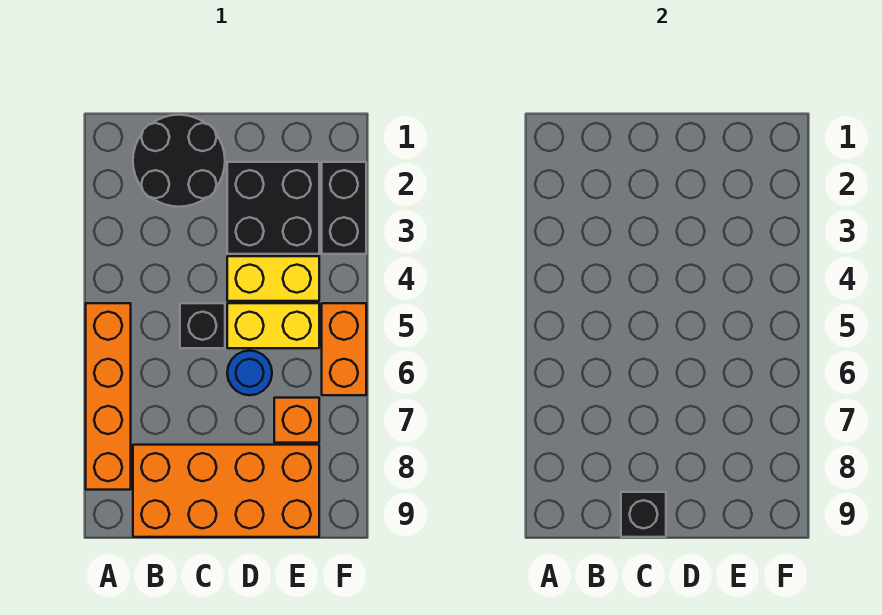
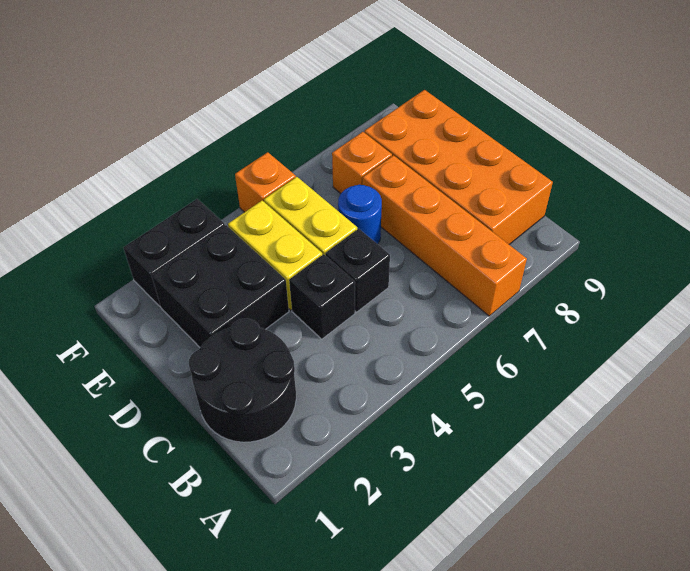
orange 1x4 brick [86,303,131,490] -> orange 1x4 brick turned to [362,155,527,316]
black 1x1 brick [621,492,666,537] -> black 1x1 brick moved to [289,254,355,339]
orange 1x2 brick [322,303,366,395] -> orange 1x1 brick [235,152,296,212]

